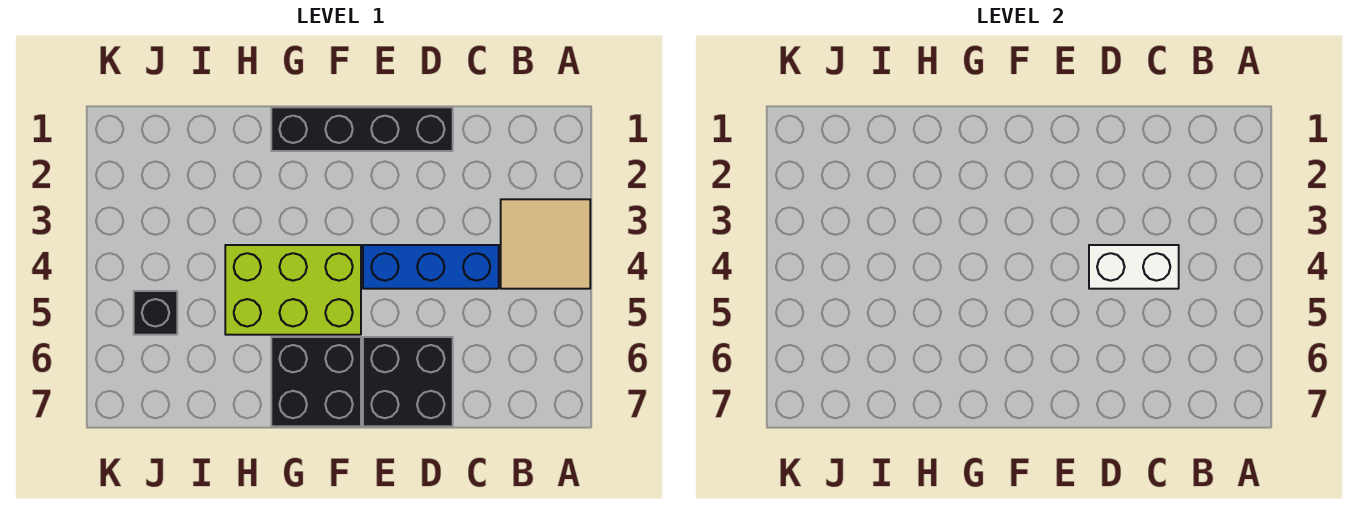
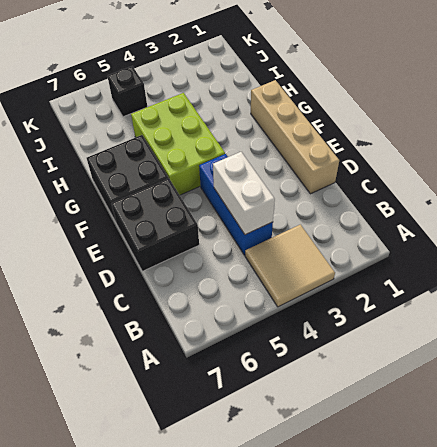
black 1x4 brick [271,107,453,151] -> tan 1x4 brick [251,80,339,194]

